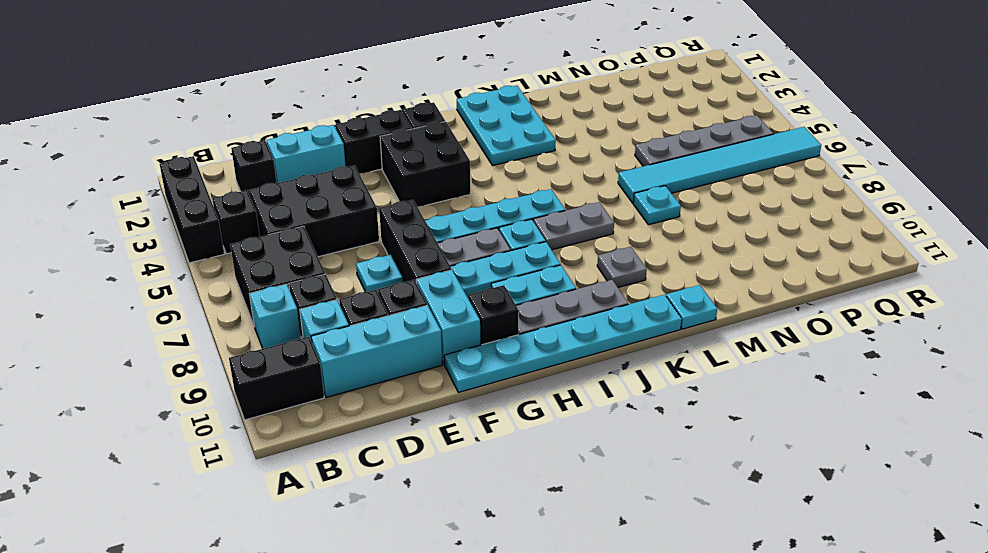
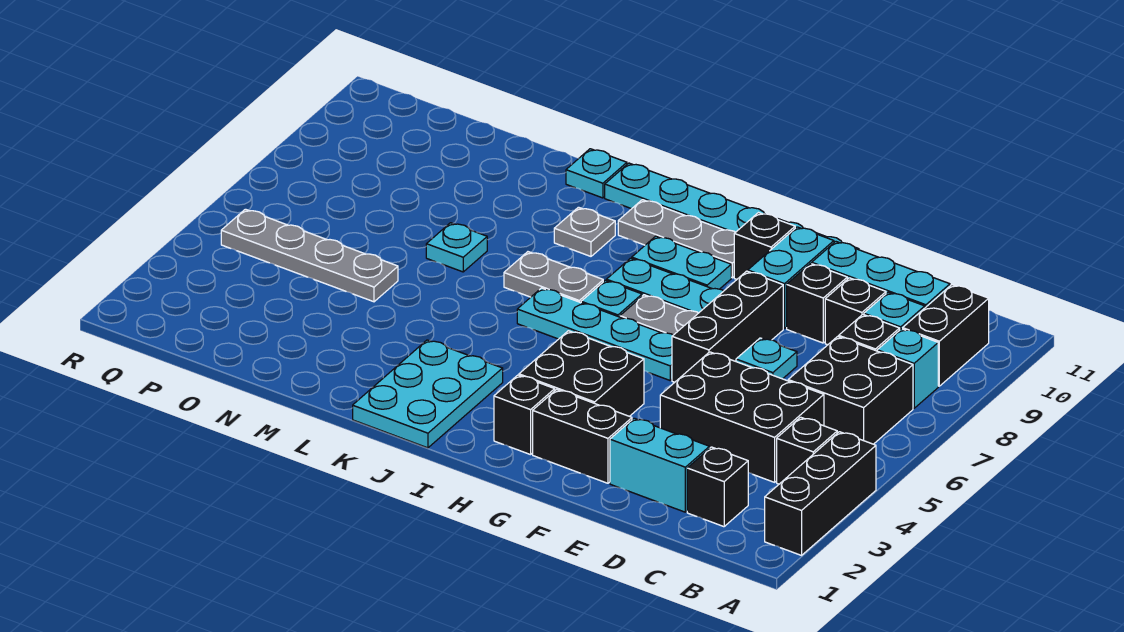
black 1x2 brick [229,337,324,420] -> black 1x2 brick turned to [903,285,989,386]
cyan 1x6 tile [618,127,821,203] -> none

